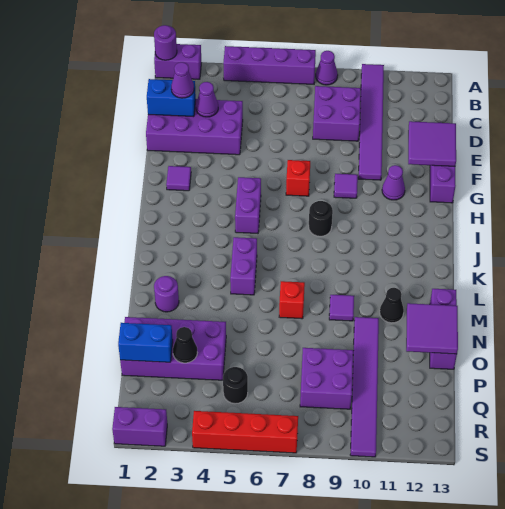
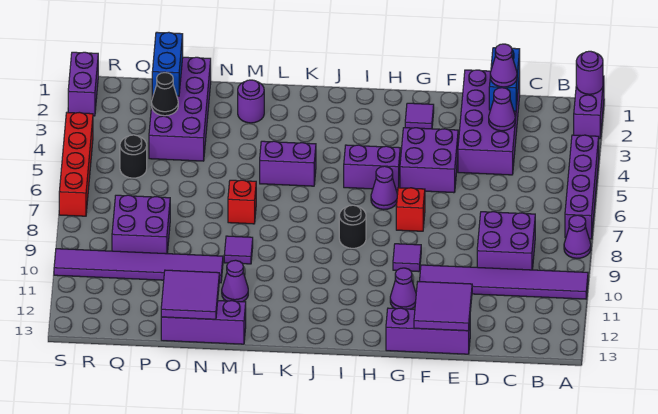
none -> purple 2x2 brick [400,128,458,193]
none -> purple 1x1 cone [371,166,397,210]
black 1x1 cone [380,288,404,323] -> purple 1x1 cone [222,260,248,302]

